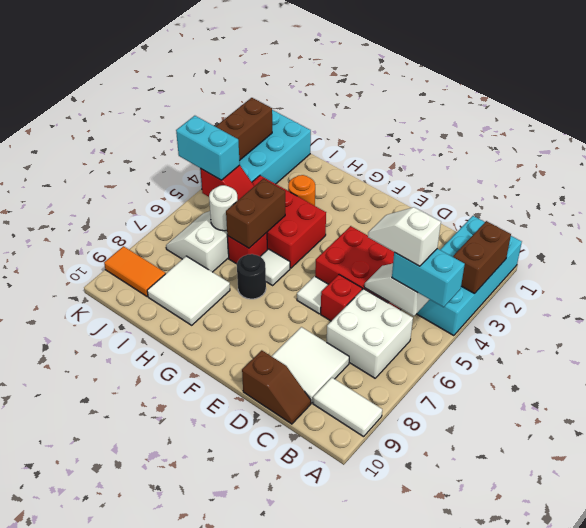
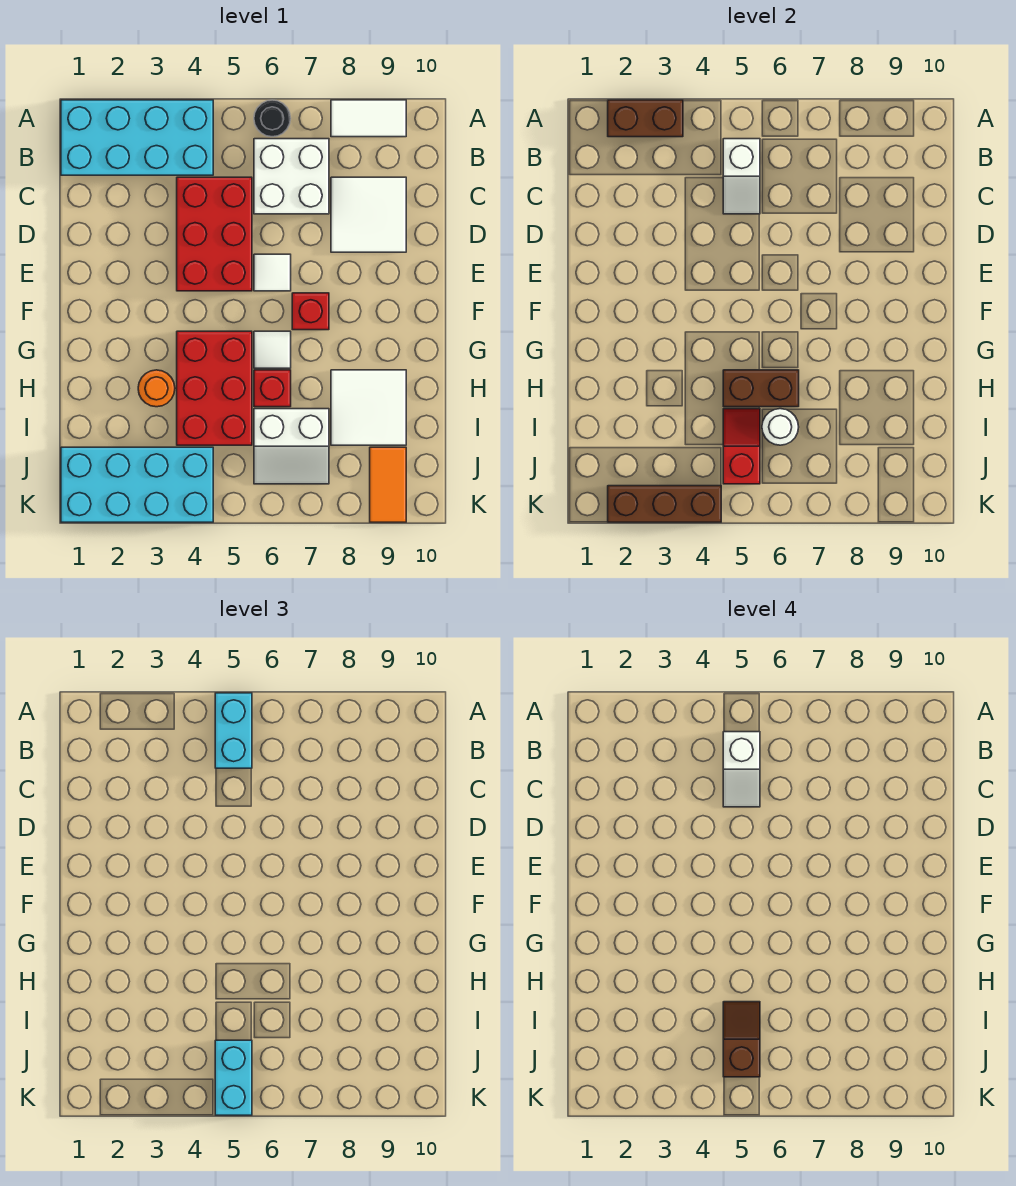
white 1x2 tile [313,378,382,437] -> white 1x2 tile turned to [331,100,406,137]
brown 1x2 slope [242,350,311,424] -> brown 1x2 slope moved to [723,1002,760,1077]
red 1x1 brick [321,275,362,321] -> red 1x1 brick moved to [292,293,329,330]
black 1x1 round brick [237,254,266,299] -> black 1x1 round brick moved to [254,100,291,137]

